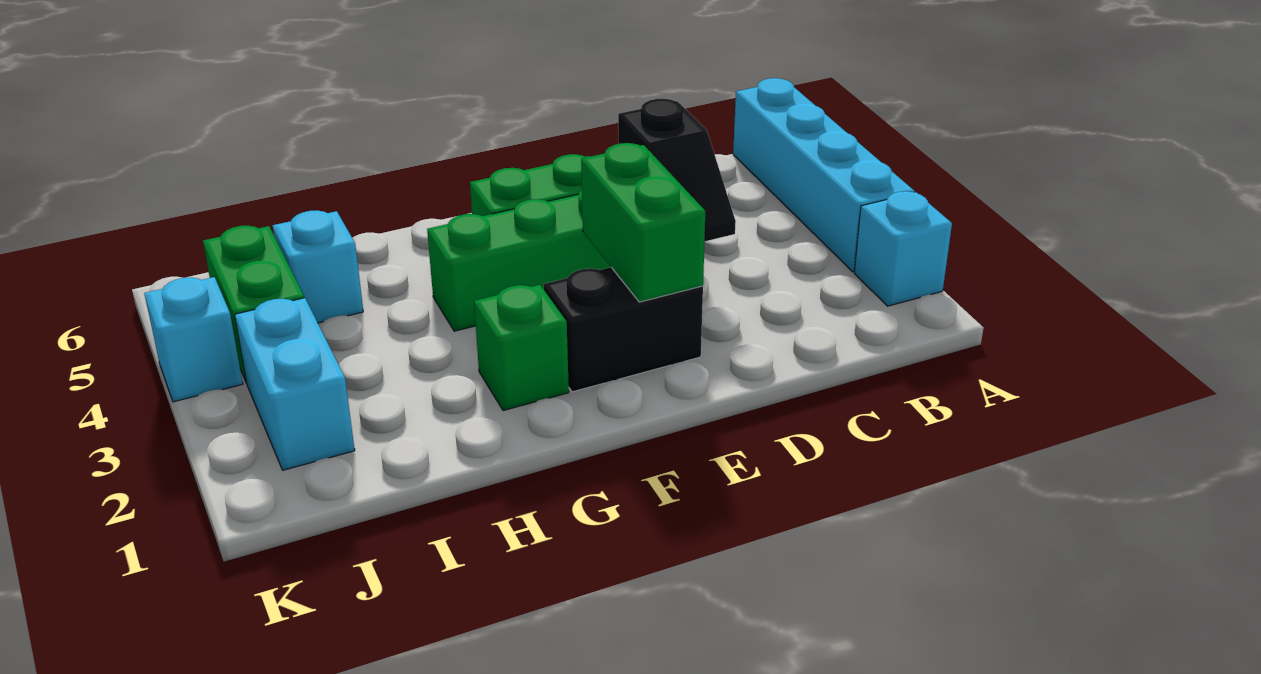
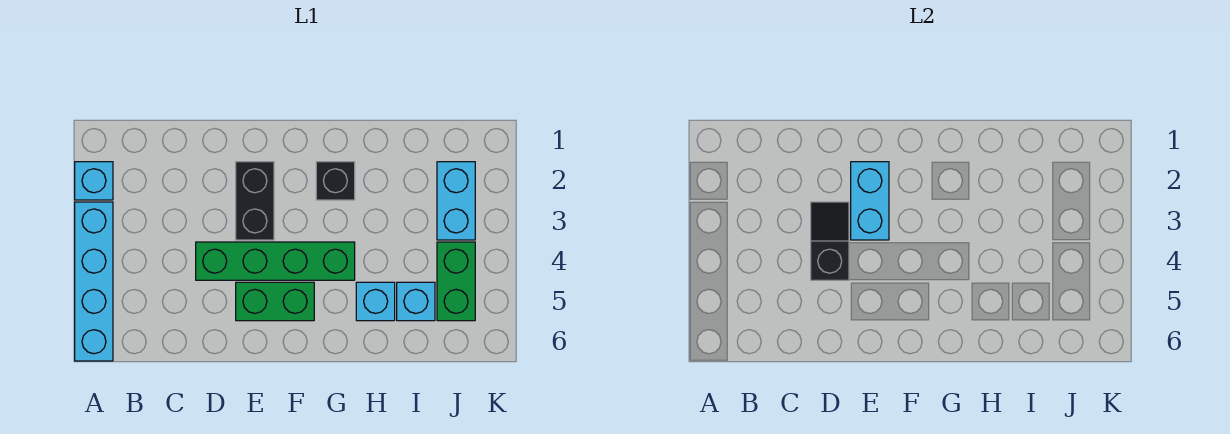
black 1x2 brick [543,267,703,392] -> black 1x2 brick turned to [236,162,274,240]
green 1x2 brick [581,143,705,302] -> cyan 1x2 brick [851,162,889,240]
green 1x1 brick [474,285,569,411] -> black 1x1 brick [316,162,355,200]
cyan 1x1 brick [144,277,243,402] -> cyan 1x1 brick moved to [356,282,395,321]

